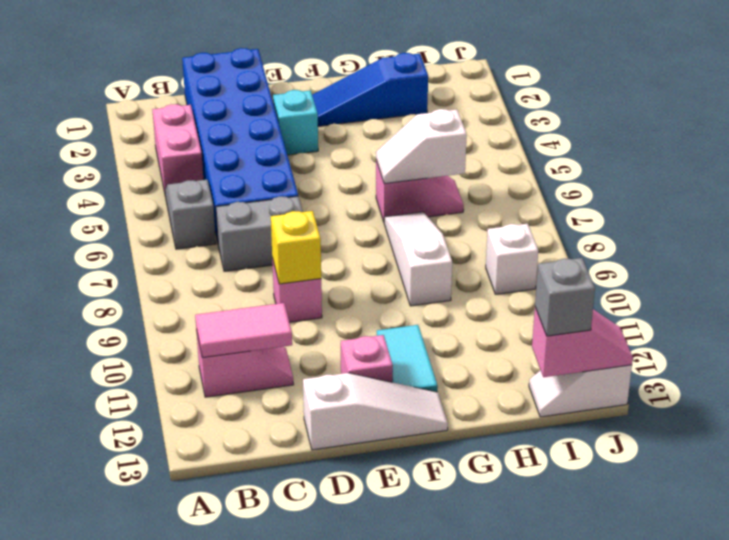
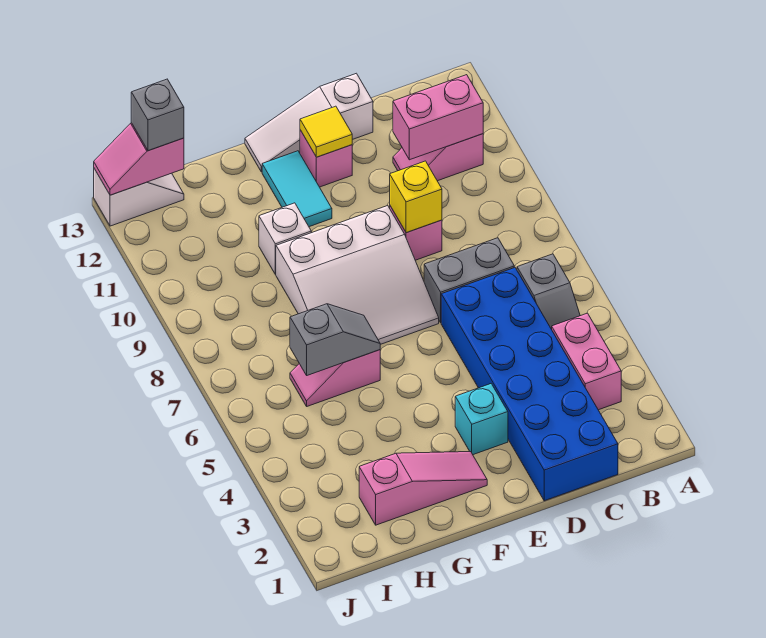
pink 1x2 tile [195,303,292,358] -> pink 1x2 brick [393,75,483,160]
none -> yellow 1x1 tile [300,106,352,157]
blue 1x3 slope [312,53,428,126] -> pink 1x3 slope [359,452,487,525]
white 1x2 slope [376,109,467,184] -> grey 1x2 slope [290,304,380,375]
white 1x3 slope [384,212,452,306] -> white 3x3 slope [276,206,439,345]
white 1x1 brick [486,224,538,294] -> white 1x1 brick moved to [259,203,311,274]

